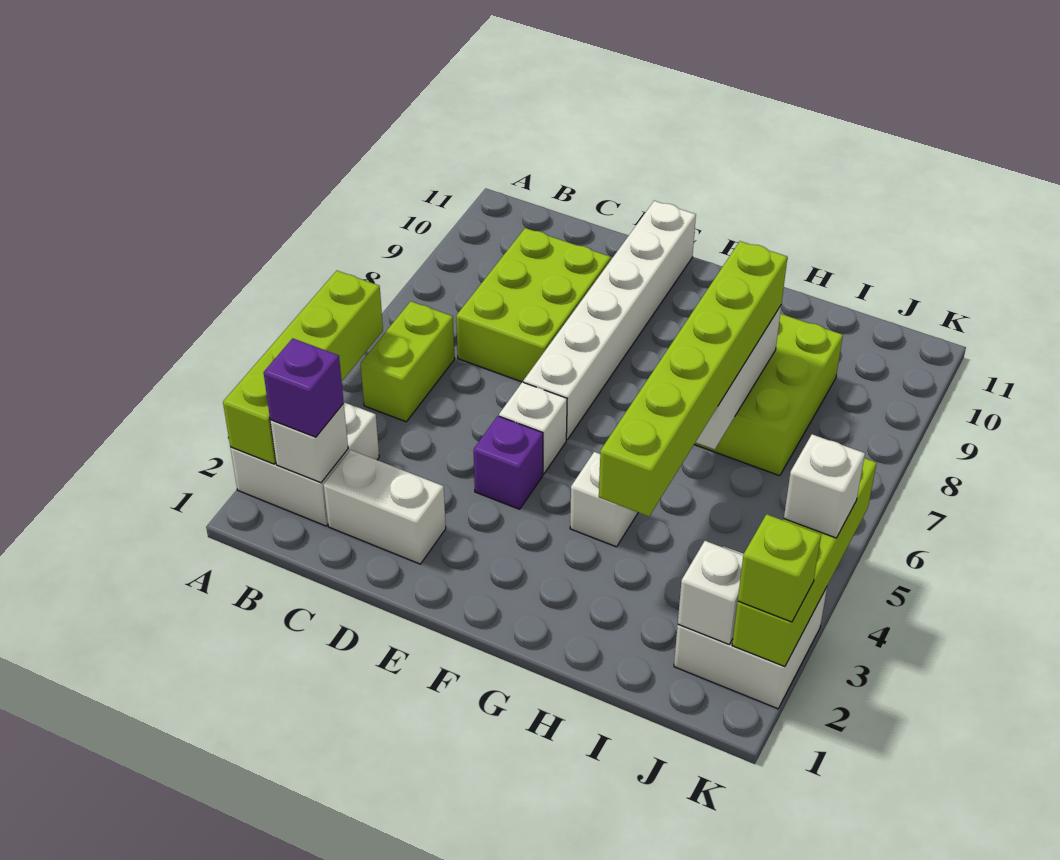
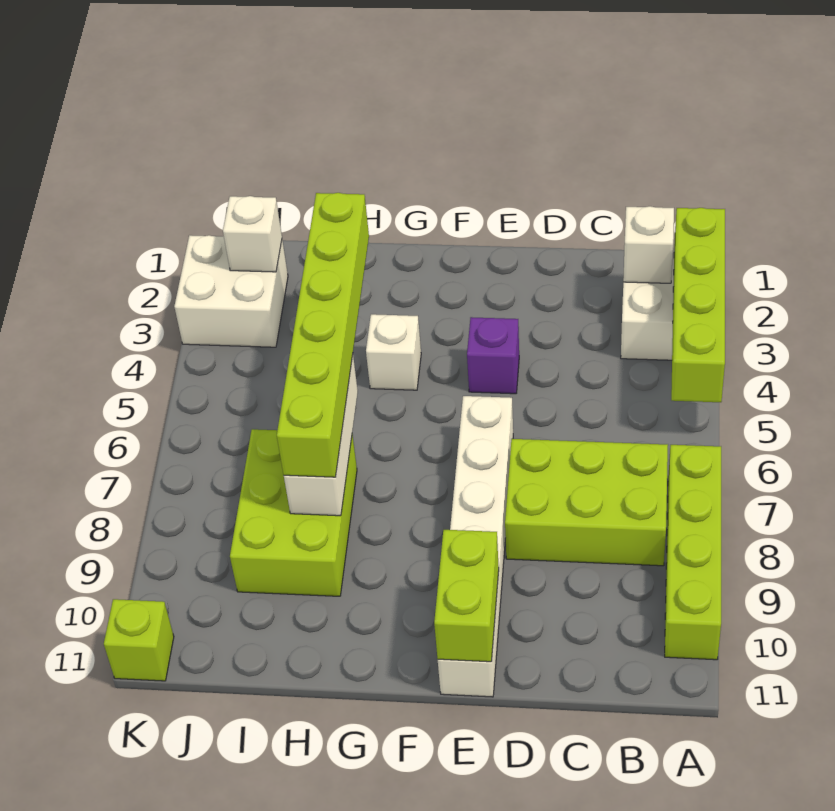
purple 1x1 brick [263,338,344,437] -> none
lime 1x2 brick [360,301,455,422] -> lime 1x2 brick moved to [434,530,499,662]
white 1x2 brick [324,450,446,564] -> none
lime 2x3 brick [456,228,611,382] -> lime 2x3 brick turned to [505,439,668,566]
white 1x1 brick [499,382,567,474] -> none
lime 1x4 brick [732,458,876,667] -> lime 1x4 brick moved to [665,445,721,660]
lime 1x1 brick [738,514,821,622] -> lime 1x1 brick moved to [104,599,174,681]
white 1x1 brick [784,434,865,538] -> none

